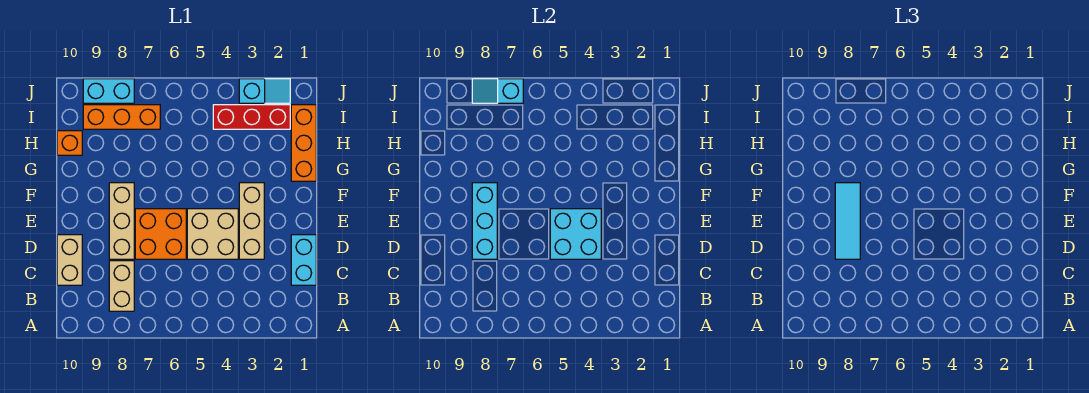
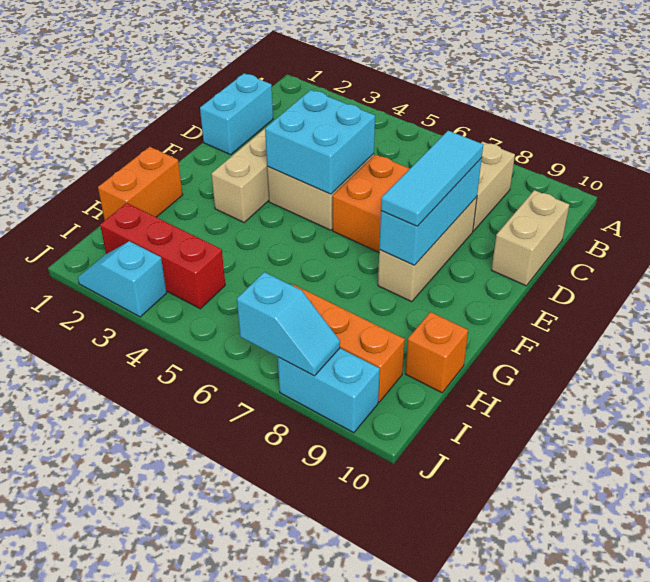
orange 1x3 brick [291,105,316,181] -> orange 1x2 brick [98,147,183,220]

